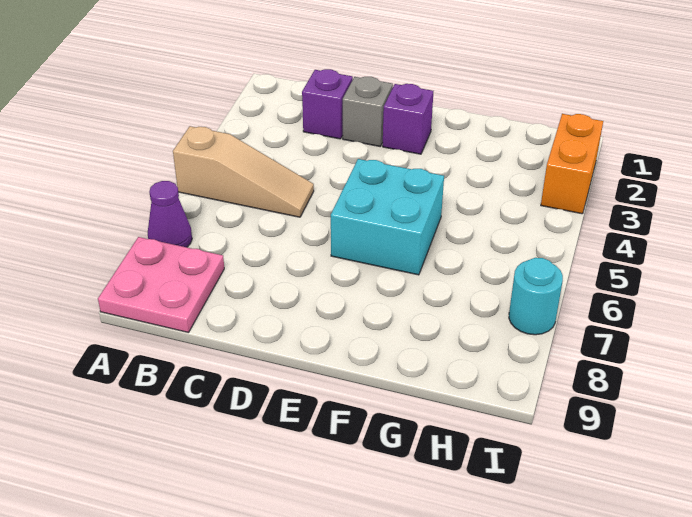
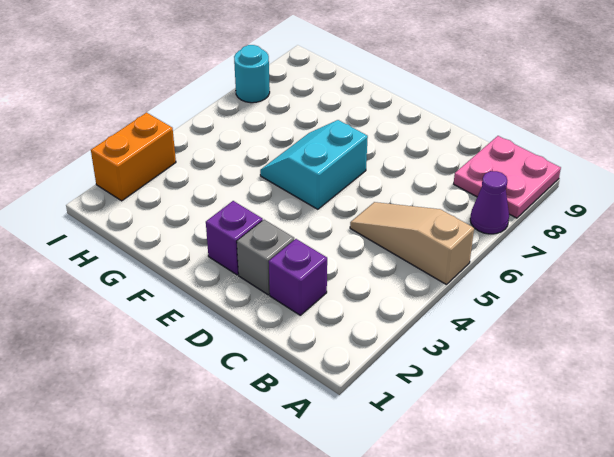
cyan 2x2 brick [331,159,444,275] -> cyan 2x2 slope [260,120,368,209]

